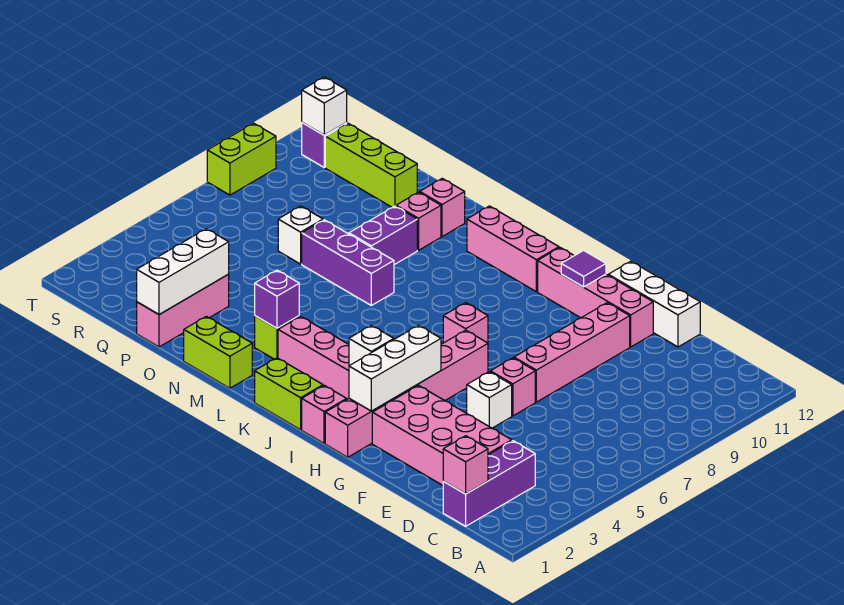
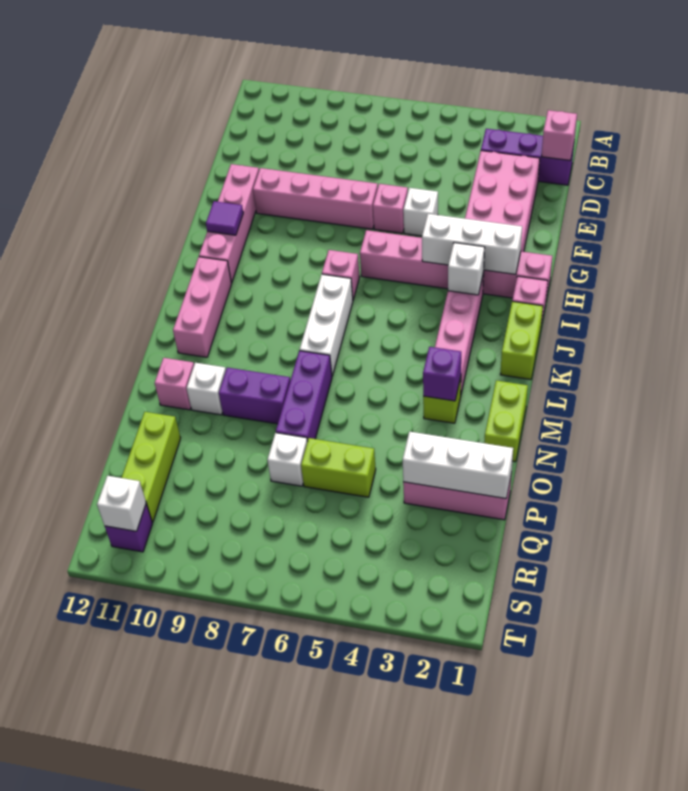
white 1x3 brick [608,261,700,347] -> white 1x3 brick moved to [300,274,353,376]
pink 1x1 brick [396,192,441,250] -> white 1x1 brick [187,363,226,415]
lime 1x2 brick [207,123,276,195] -> lime 1x2 brick moved to [301,438,376,497]

